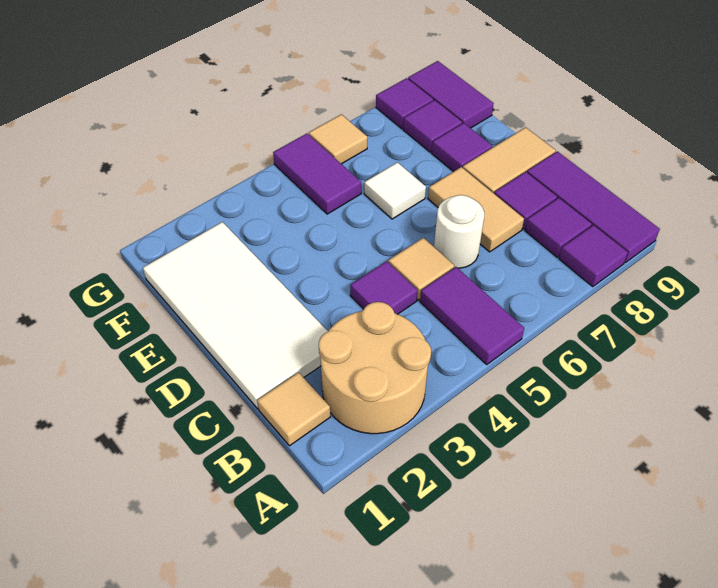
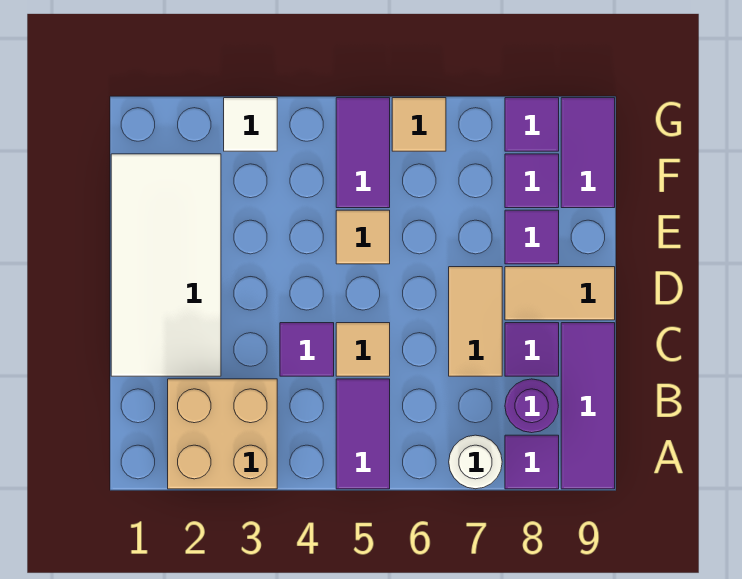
tan 2x2 round brick [319,302,431,434] -> tan 2x2 brick [168,379,277,489]
tan 1x1 tile [257,372,331,446] -> tan 1x1 tile moved to [336,210,390,264]
purple 1x1 tile [525,198,592,257] -> purple 1x1 round brick [505,379,558,433]
white 1x1 round brick [434,195,484,268] -> white 1x1 round brick moved to [449,435,502,489]
white 1x1 tile [364,162,426,219] -> white 1x1 tile moved to [224,98,277,151]

